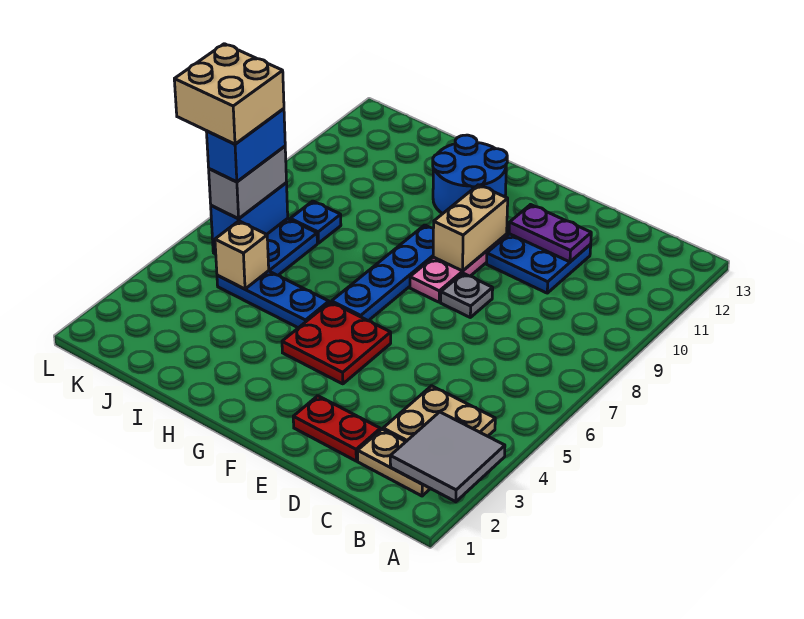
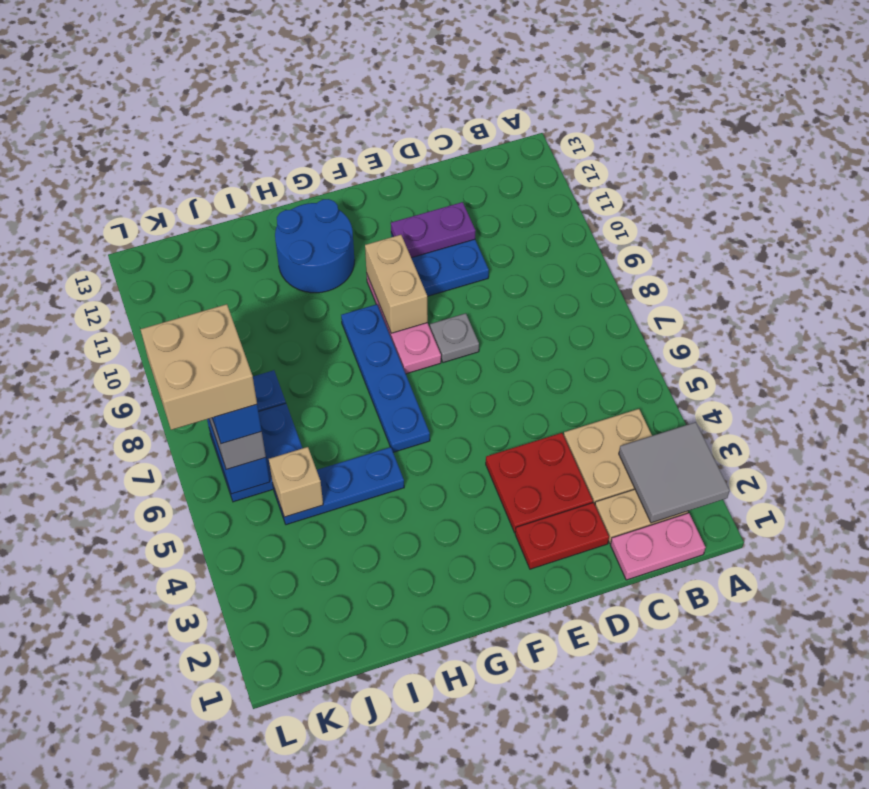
none -> pink 1x2 plate [611,513,706,580]
red 2x2 plate [282,302,391,384] -> red 2x2 plate moved to [486,433,593,533]

